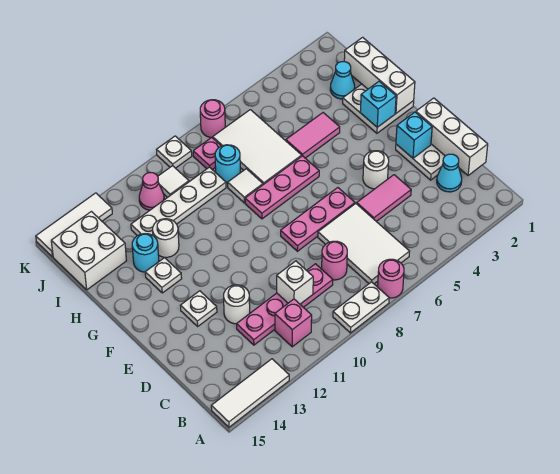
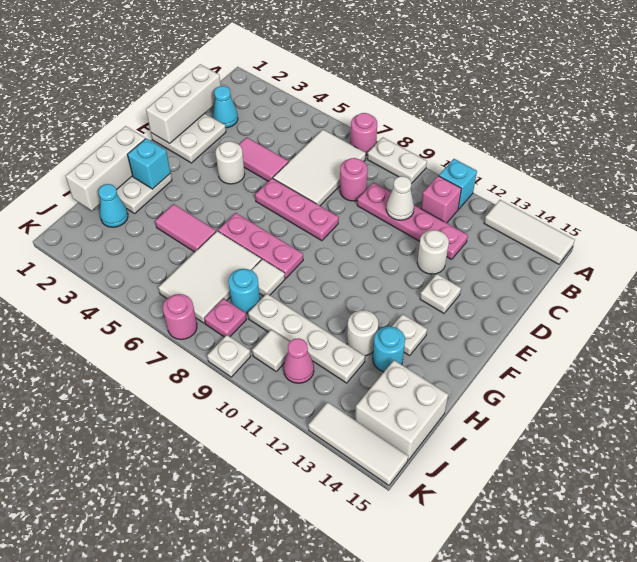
white 1x1 brick [277,261,313,304] -> white 1x1 cone [386,176,414,220]
cyan 1x1 brick [396,112,432,158] -> cyan 1x1 brick moved to [439,159,477,209]

